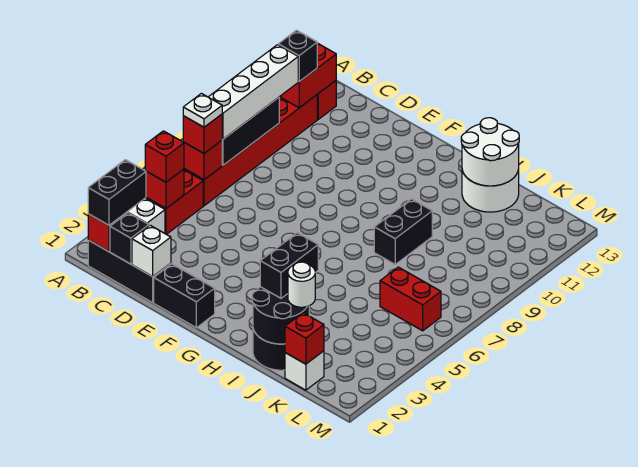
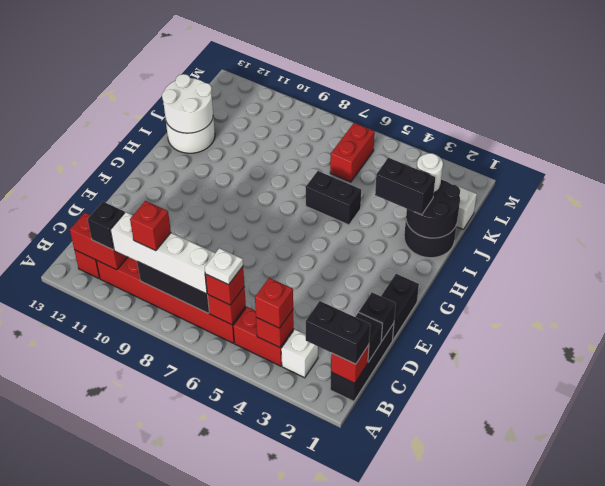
white 1x1 brick [132,225,171,277] -> black 1x1 brick [359,293,396,341]
black 1x2 brick [374,199,432,264] -> black 1x2 brick moved to [306,171,361,225]
red 1x1 brick [285,313,324,364] -> red 1x1 brick moved to [130,201,171,251]

